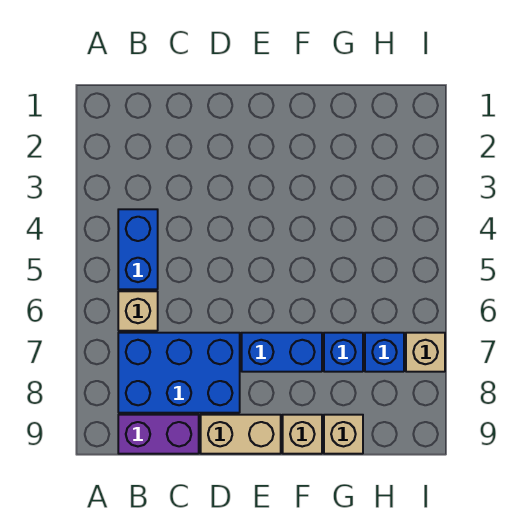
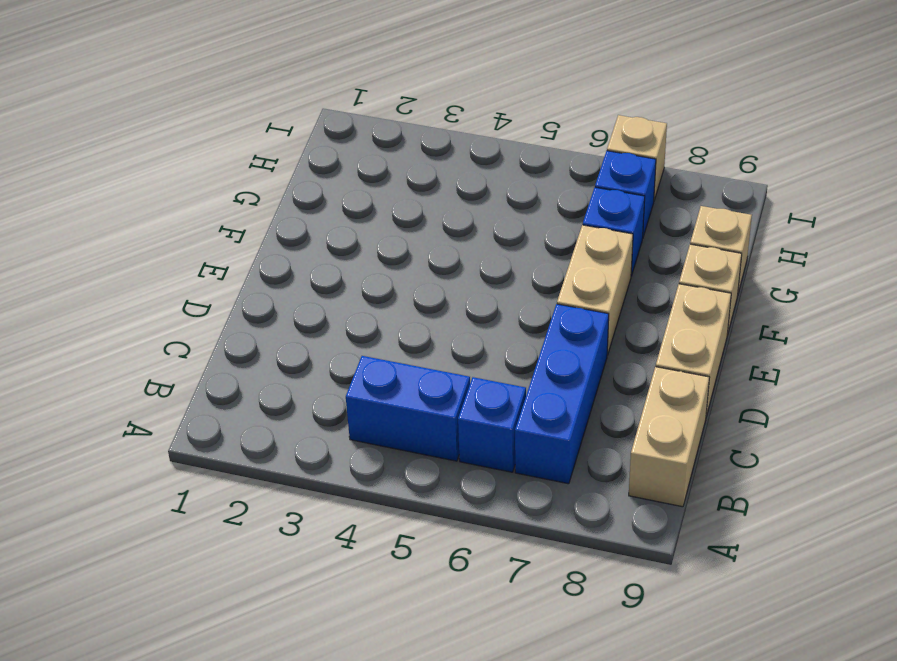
tan 1x1 brick [118,291,158,331] -> blue 1x1 brick [458,377,526,472]
blue 2x3 brick [118,333,240,413] -> blue 1x3 brick [515,304,609,484]
purple 1x2 brick [118,415,199,454] -> tan 1x2 brick [629,367,709,507]
blue 1x2 brick [242,333,322,372] -> tan 1x2 brick [557,225,633,355]

